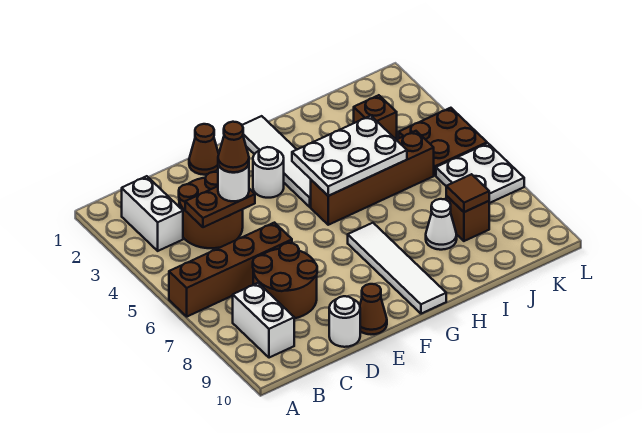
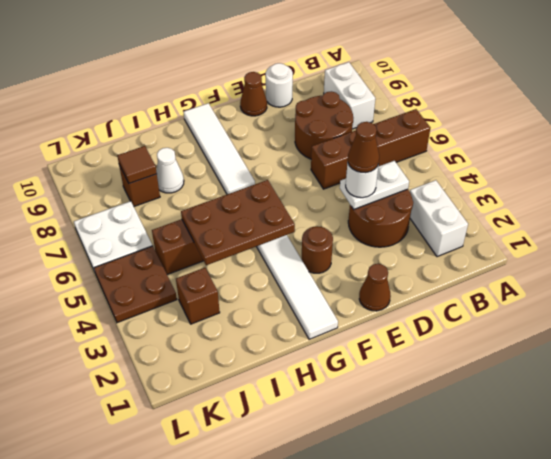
brown 1x2 plate [185,186,255,227] -> white 1x2 plate [340,161,409,209]
white 1x1 round brick [253,147,284,198] -> brown 1x1 round brick [302,226,333,273]
white 2x3 plate [292,116,407,196] -> brown 2x3 plate [181,180,295,265]

